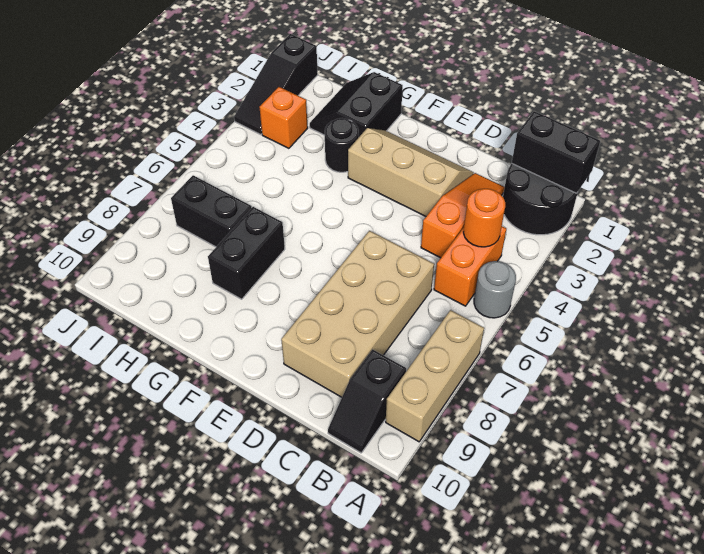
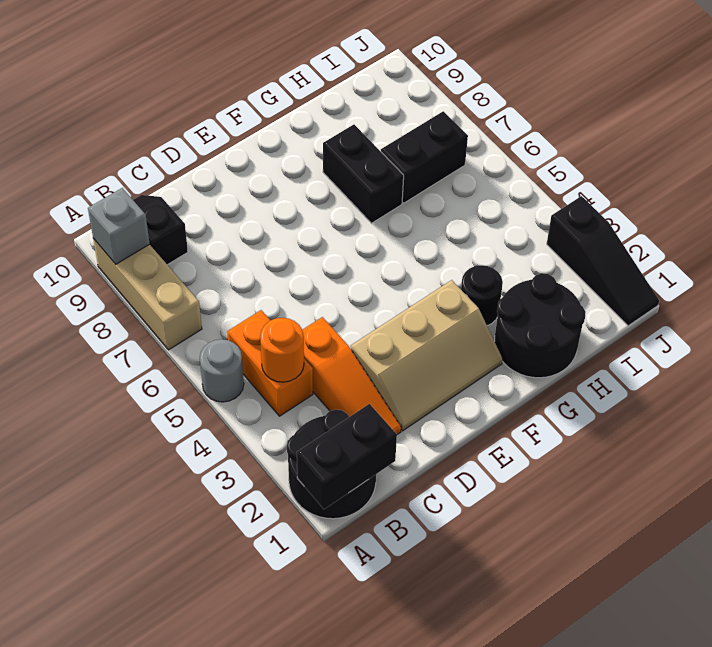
none -> grey 1x1 brick [88,188,150,264]
tan 2x4 brick [281,231,434,397] -> none
black 2x2 slope [310,72,403,137] -> black 2x2 round brick [495,273,586,378]
orange 1x1 brick [260,87,308,148] -> none
black 1x3 slope [234,34,318,135] -> black 1x3 slope turned to [547,196,659,326]

